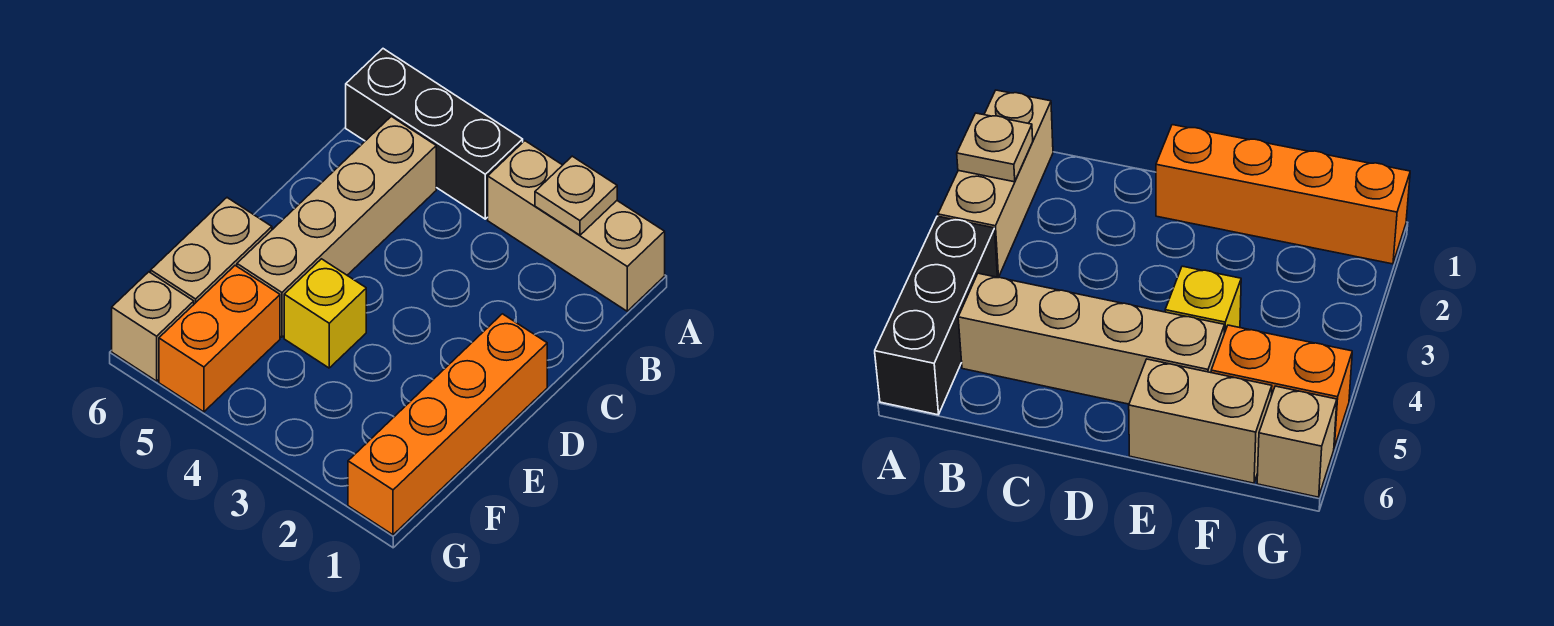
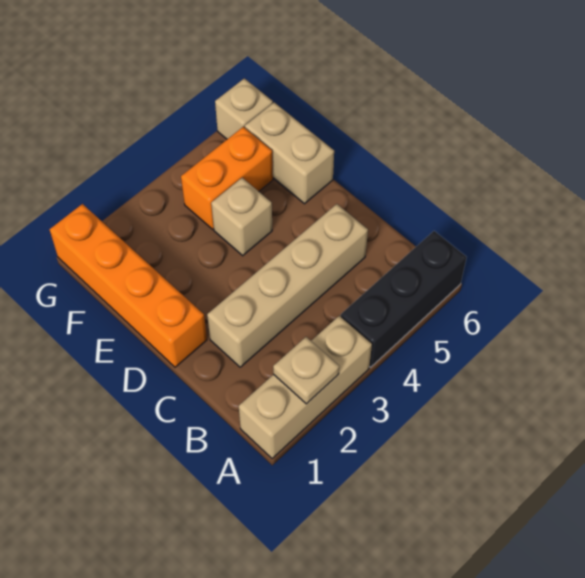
tan 1x4 brick [237,116,436,337] -> tan 1x4 brick turned to [207,204,368,367]
yellow 1x1 brick [284,259,366,368] -> tan 1x1 brick [211,178,272,256]
orange 1x2 brick [159,265,280,412] -> orange 1x2 brick turned to [181,127,273,229]

